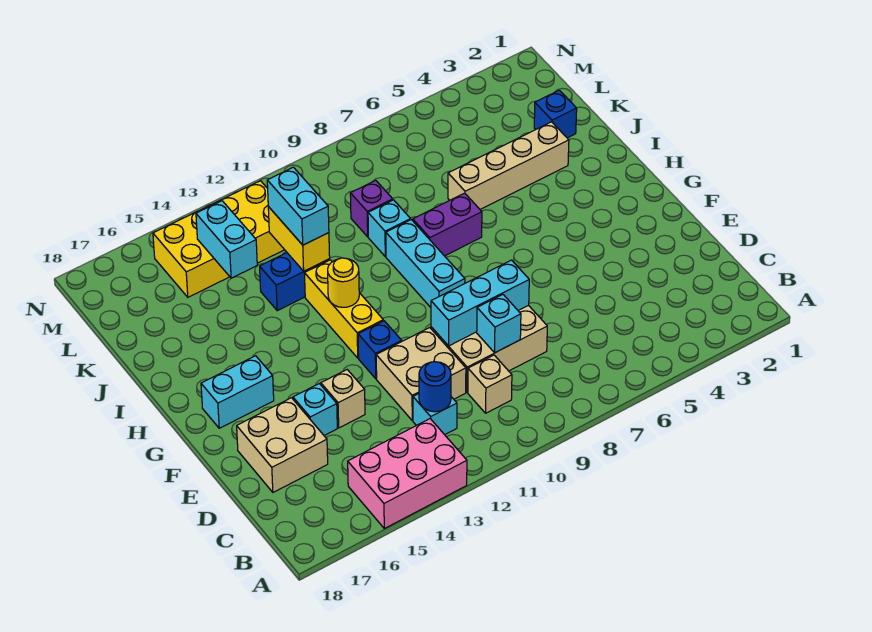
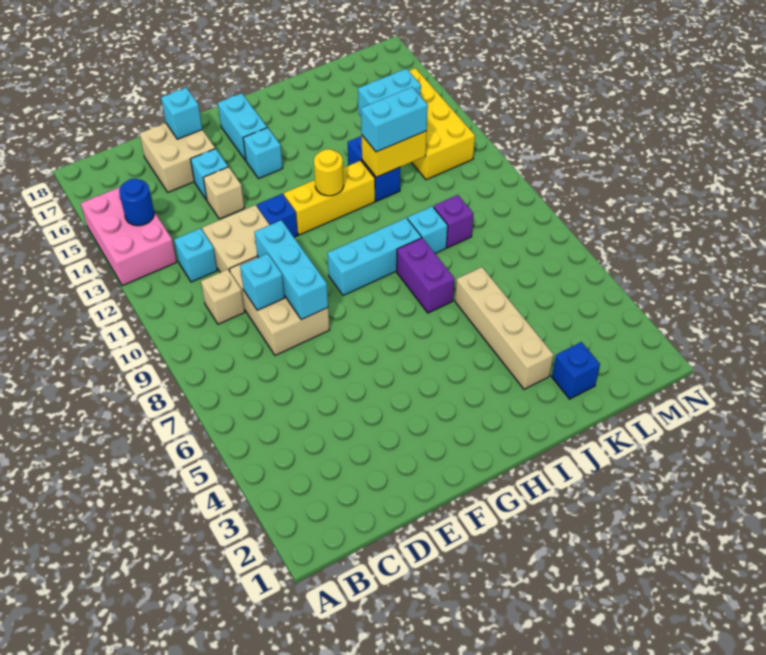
blue 1x1 round brick [419,362,451,412] -> blue 1x1 round brick moved to [119,179,154,226]
none -> cyan 1x1 brick [161,88,202,139]
none -> cyan 1x1 brick [243,128,283,179]

